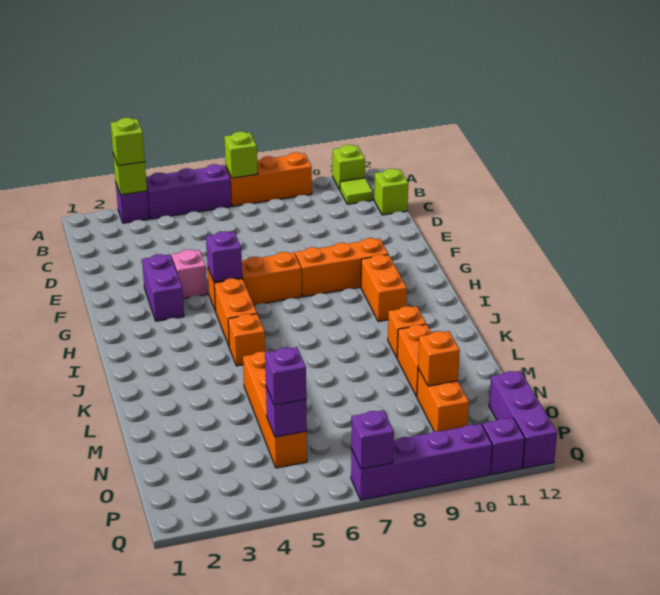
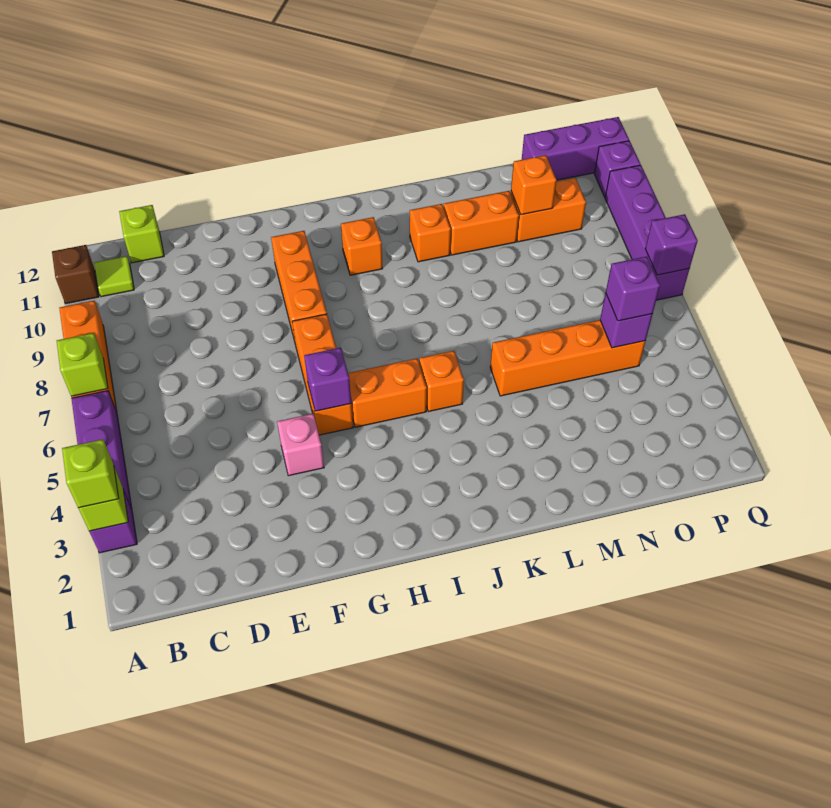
lime 1x1 brick [332,145,365,190] -> brown 1x1 brick [52,245,99,304]
purple 1x2 brick [142,254,184,321] -> none
orange 1x2 brick [361,254,407,322] -> orange 1x1 brick [341,217,383,275]

